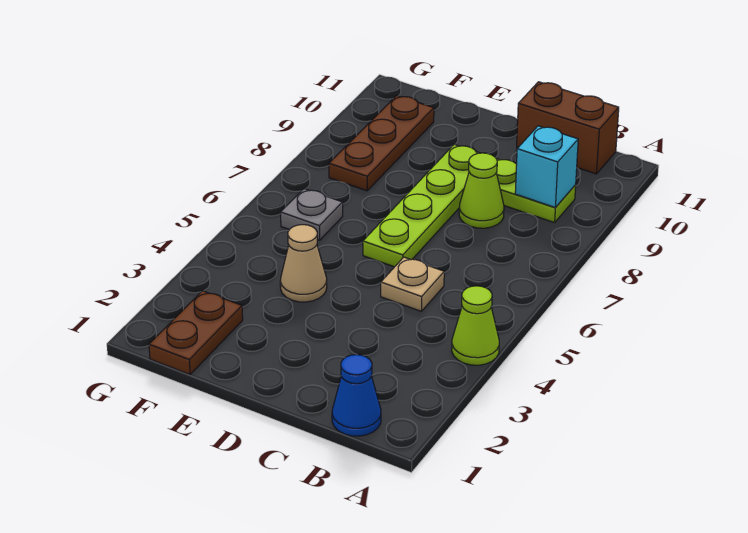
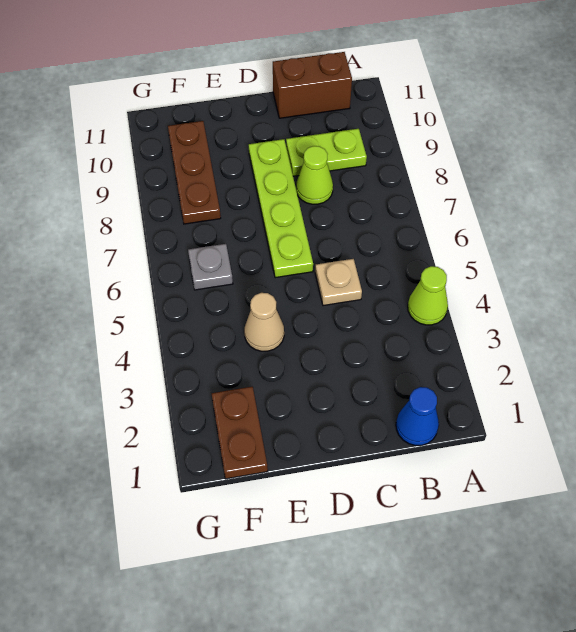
cyan 1x1 brick [515,126,578,208] -> none

